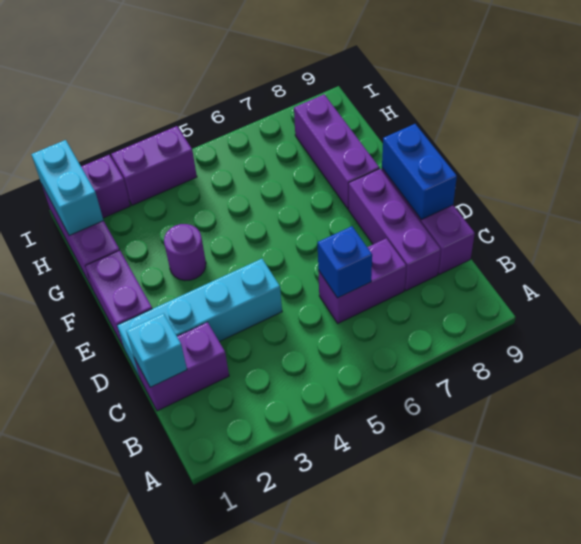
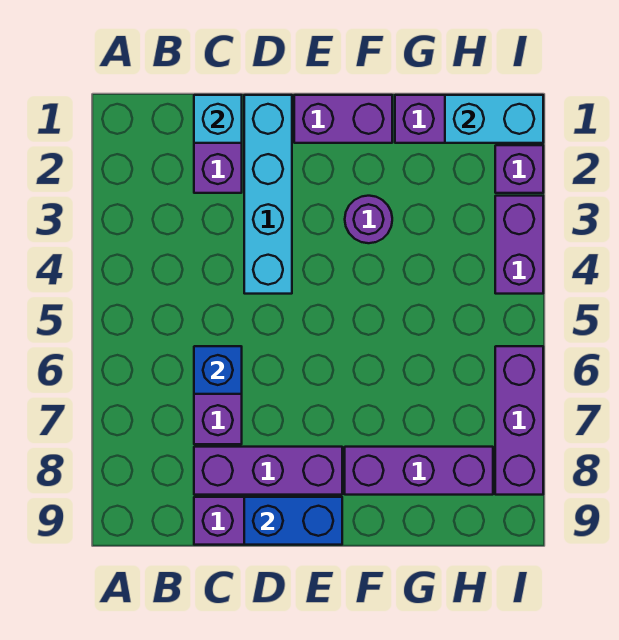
none -> purple 1x3 brick [495,346,543,495]

